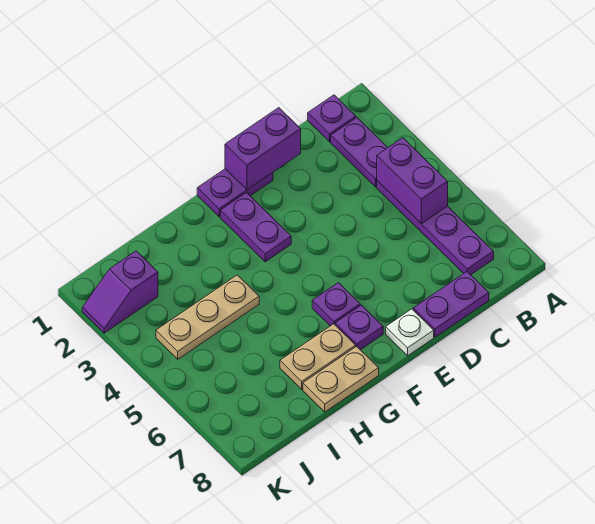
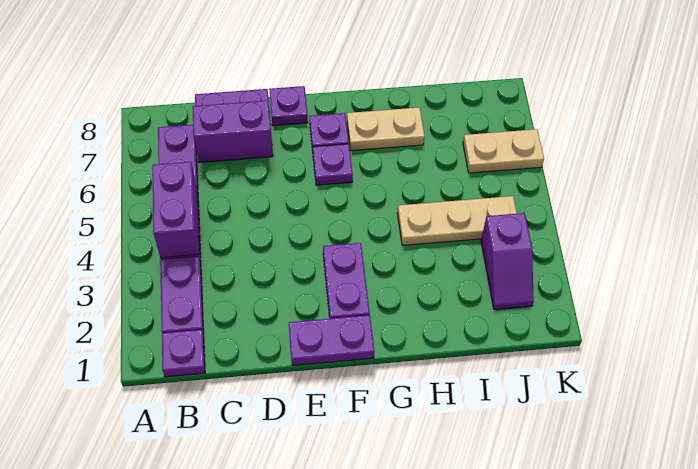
purple 1x2 brick [225,108,301,190] -> purple 1x2 brick moved to [193,100,273,162]
white 1x1 plate [386,309,434,356] -> purple 1x1 plate [269,86,308,126]
tan 1x2 plate [303,346,379,412] -> tan 1x2 plate moved to [463,129,544,173]
purple 1x2 slope [82,251,158,333] -> purple 1x2 slope turned to [481,213,534,310]

